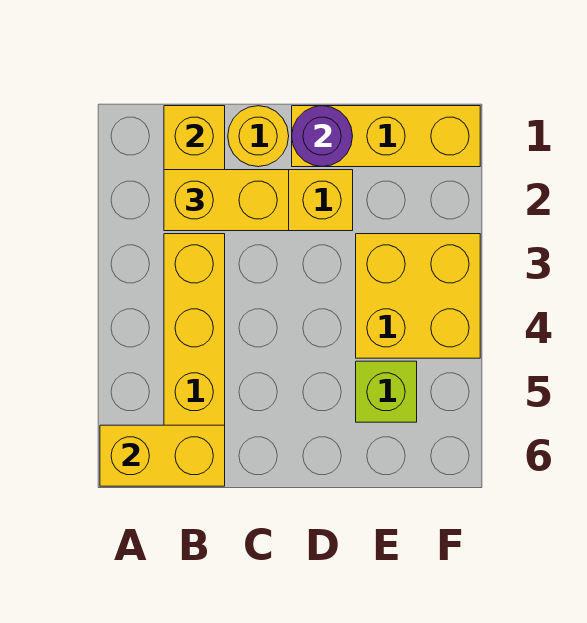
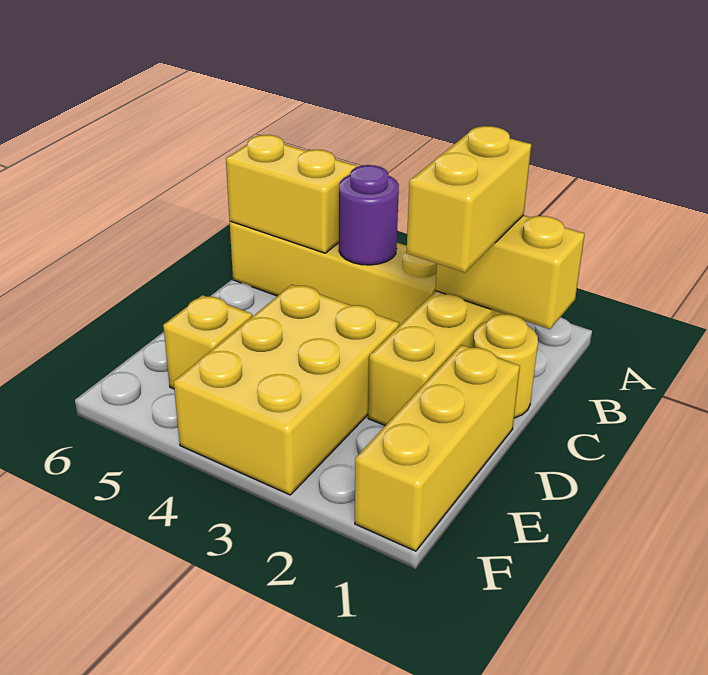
yellow 1x2 brick [100,425,225,486] -> yellow 1x2 brick turned to [226,135,357,253]
purple 1x1 round brick [292,106,353,167] -> purple 1x1 round brick moved to [339,165,399,265]
yellow 2x2 brick [356,234,480,358] -> yellow 2x3 brick [174,285,399,495]
lime 1x1 brick [356,361,417,422] -> yellow 1x1 brick [163,295,252,389]

